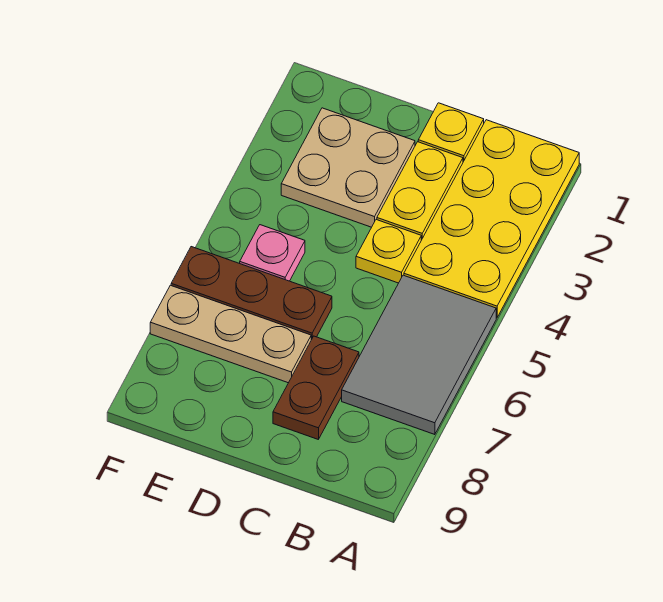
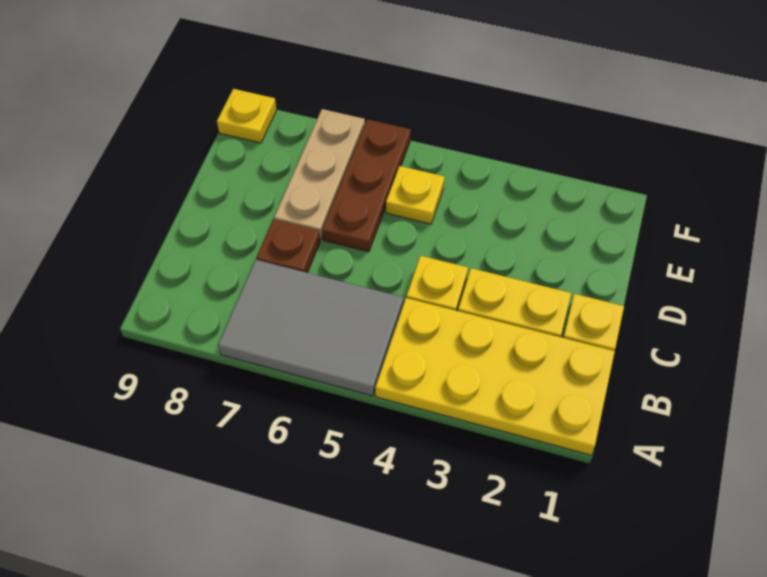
brown 1x2 plate [273,336,359,439] -> brown 1x1 plate [257,219,320,273]
tan 2x2 plate [281,108,415,227] -> none
pink 1x1 plate [240,225,305,281] -> yellow 1x1 plate [386,166,445,224]
none -> yellow 1x1 plate [217,89,277,143]

